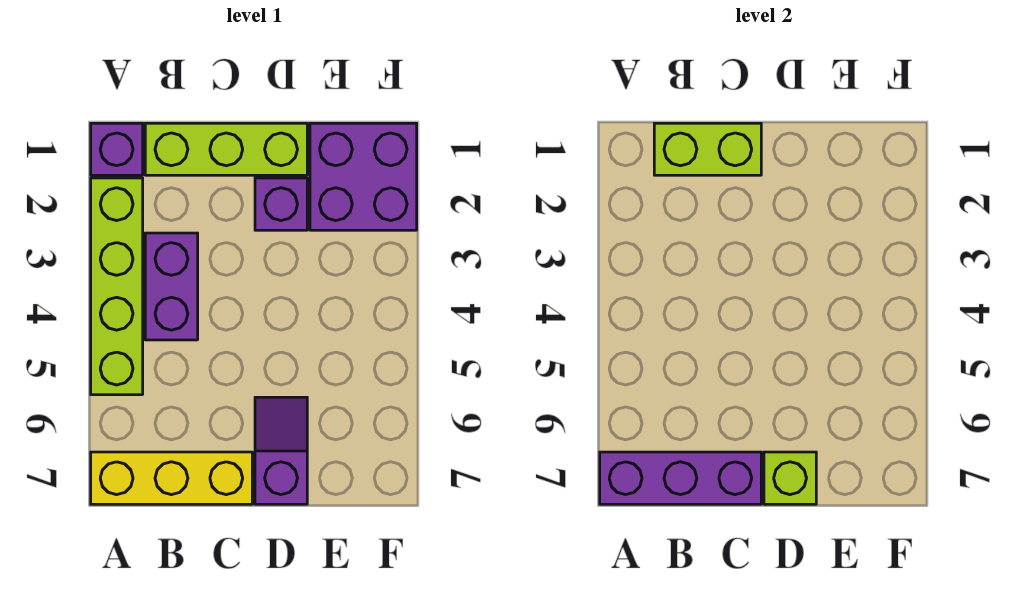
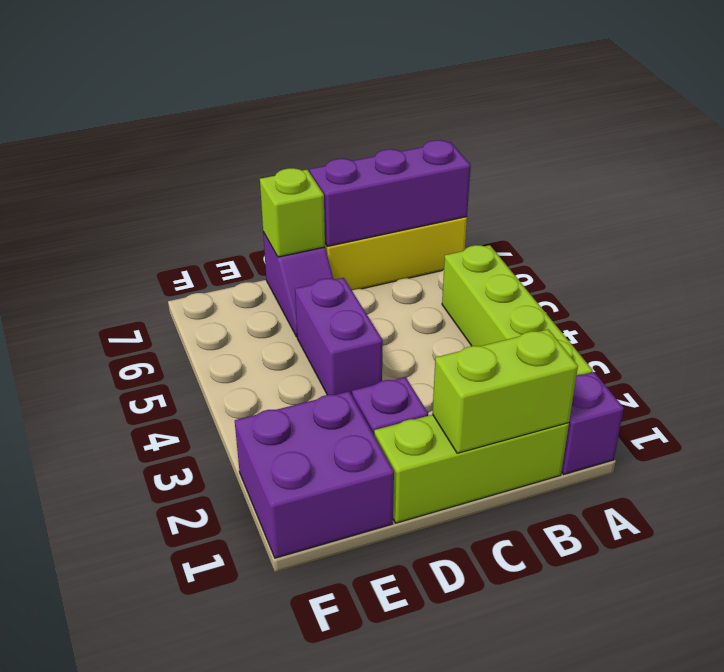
purple 1x2 brick [145,233,198,340] -> purple 1x2 brick moved to [295,278,383,395]

